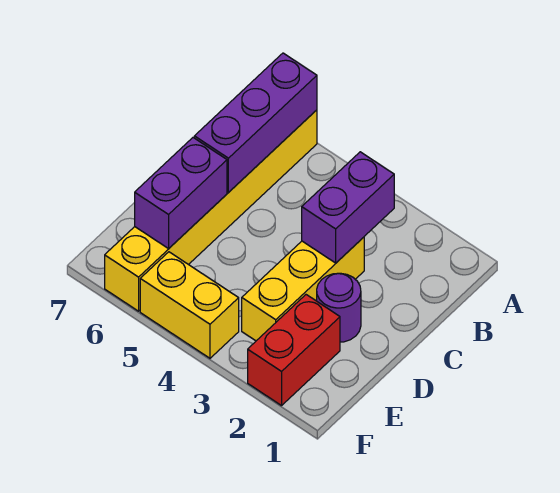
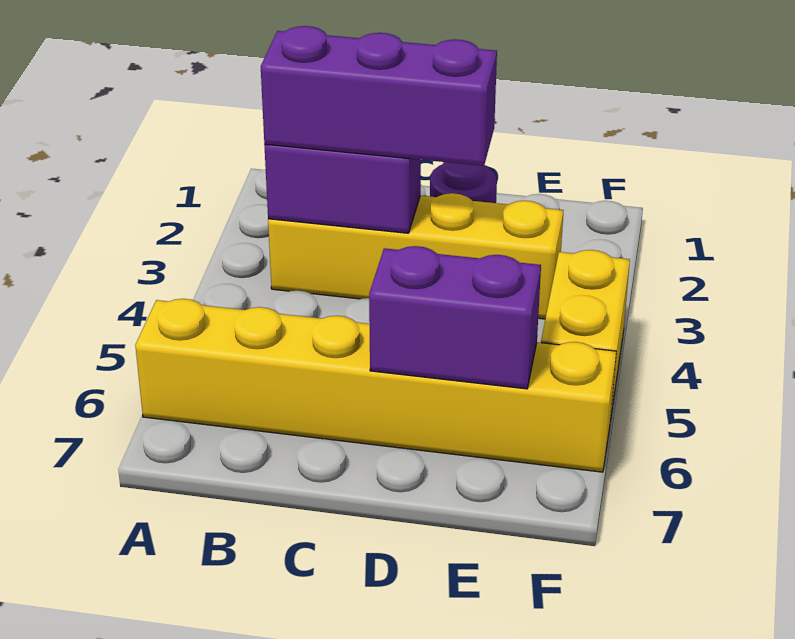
purple 1x3 brick [194,53,317,192] -> purple 1x3 brick moved to [261,26,497,166]
yellow 1x3 brick [242,237,364,341] -> yellow 1x4 brick [268,193,564,319]
red 1x2 brick [248,295,340,406] -> none

